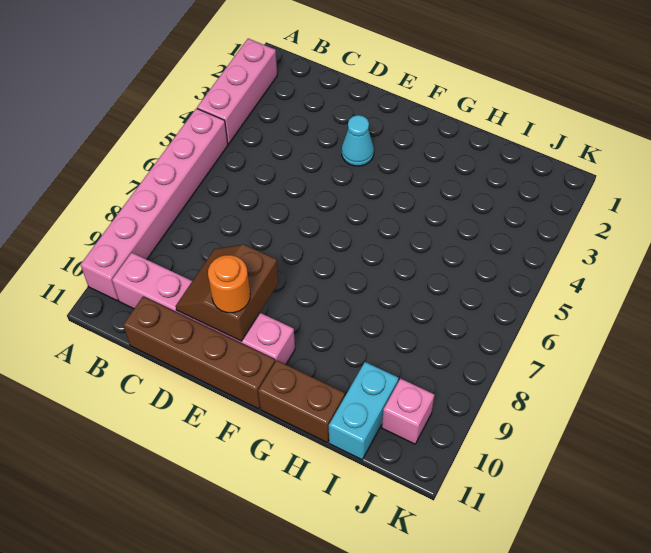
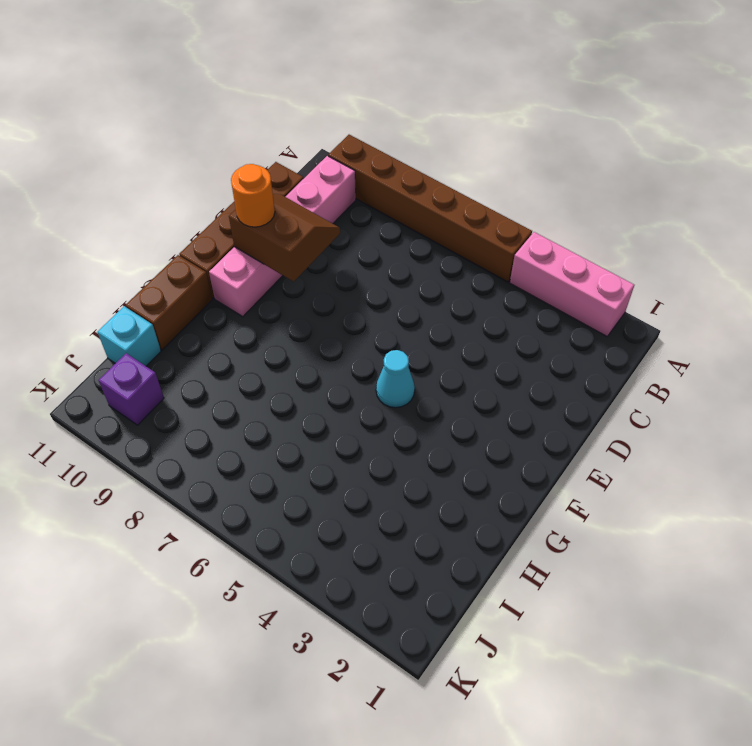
pink 1x6 brick [81,108,228,301] -> brown 1x6 brick [328,135,532,282]
cyan 1x1 cone [342,115,374,166] -> cyan 1x1 cone moved to [376,350,415,408]
cyan 1x2 brick [329,362,399,460] -> cyan 1x1 brick [98,306,161,366]
pink 1x1 brick [382,379,434,444] -> purple 1x1 brick [99,353,164,425]

